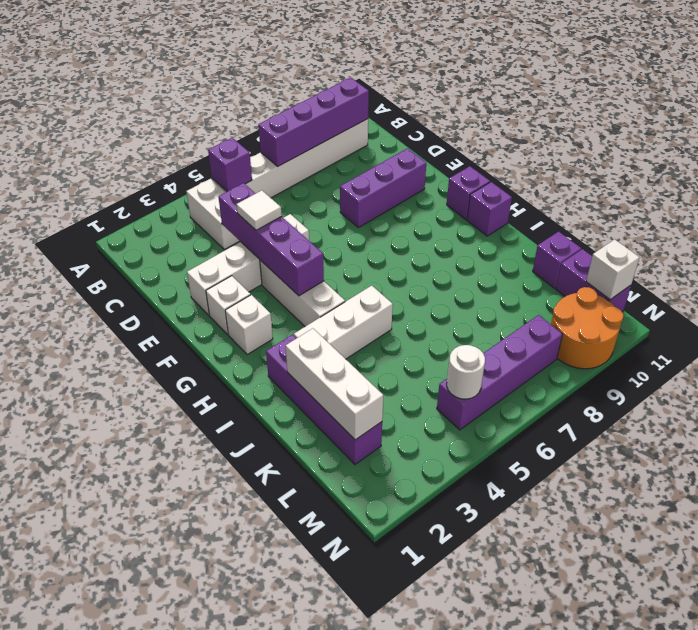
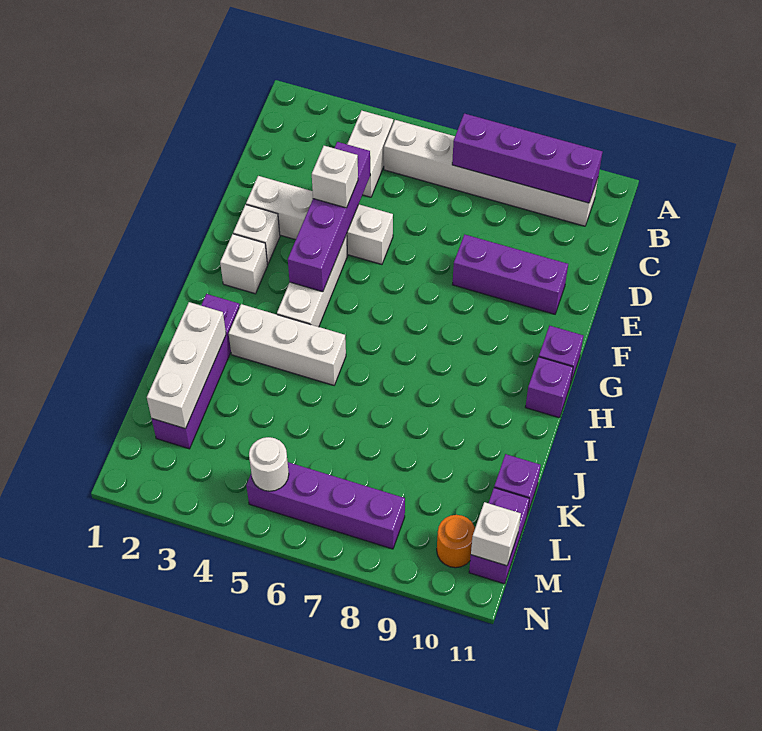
purple 1x1 brick [208,138,252,191] -> none
white 1x1 tile [236,190,282,230] -> white 1x1 brick [312,146,358,208]
orange 2x2 round brick [551,287,623,369] -> orange 1x1 round brick [437,515,475,568]

